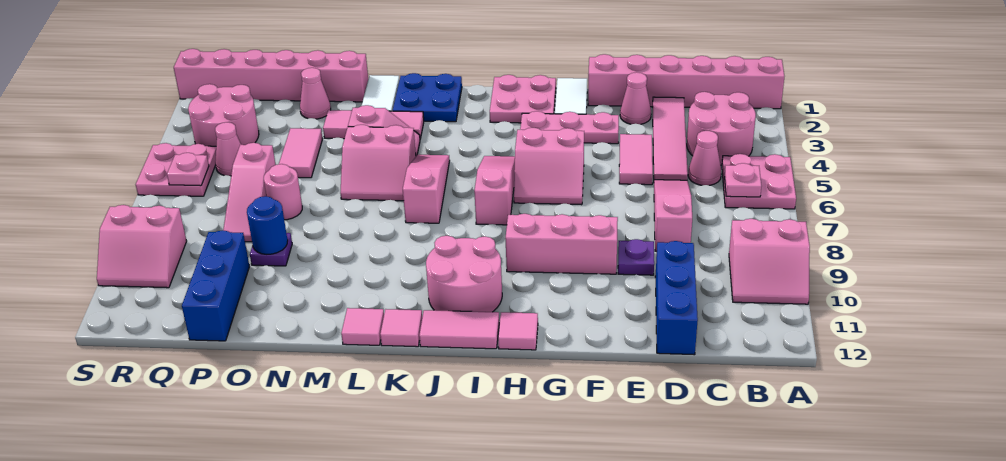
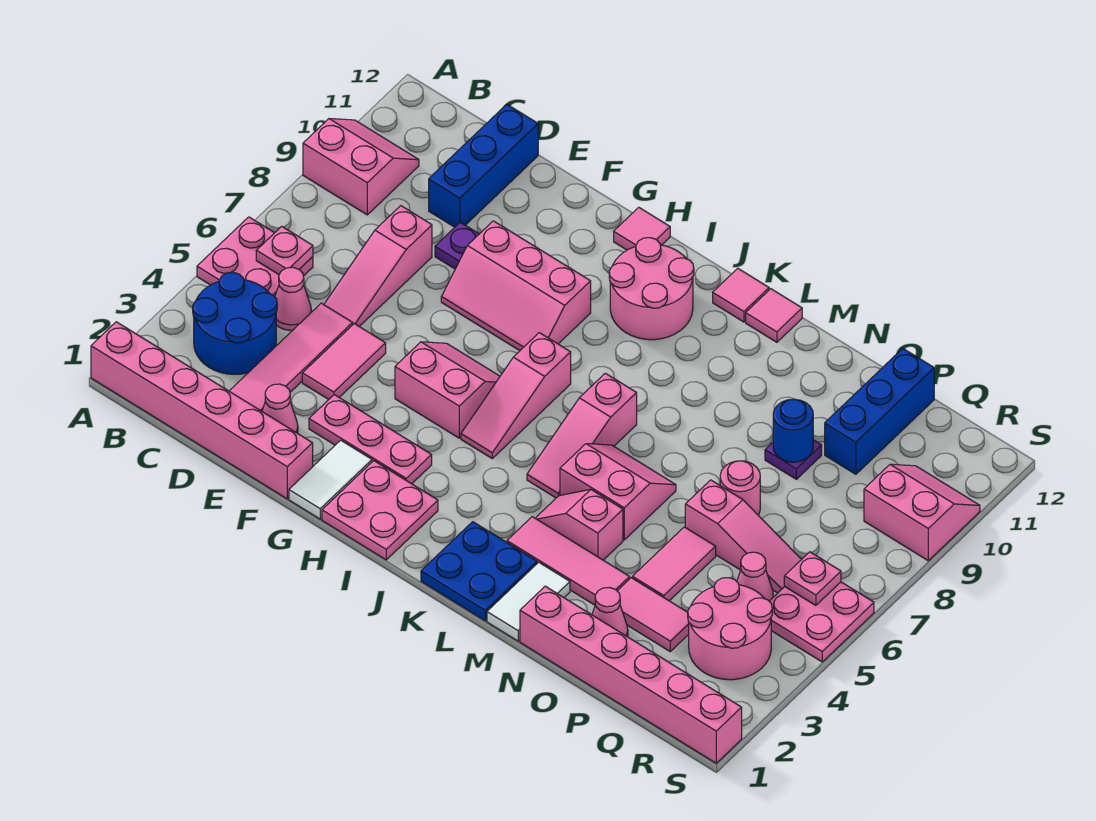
pink 2x2 round brick [687,92,756,165] -> blue 2x2 round brick [193,272,277,374]
pink 1x2 tile [419,310,499,349] -> pink 1x2 tile moved to [618,578,689,651]
pink 1x3 slope [223,143,276,242] -> pink 1x3 slope turned to [685,480,802,593]

